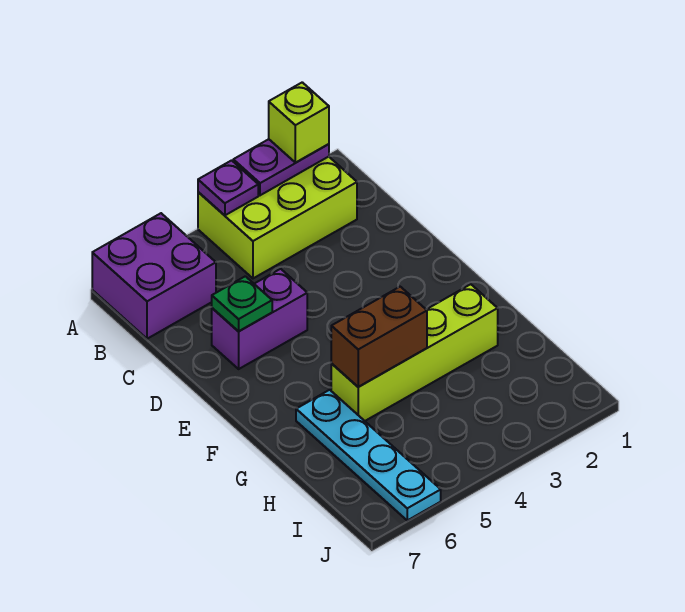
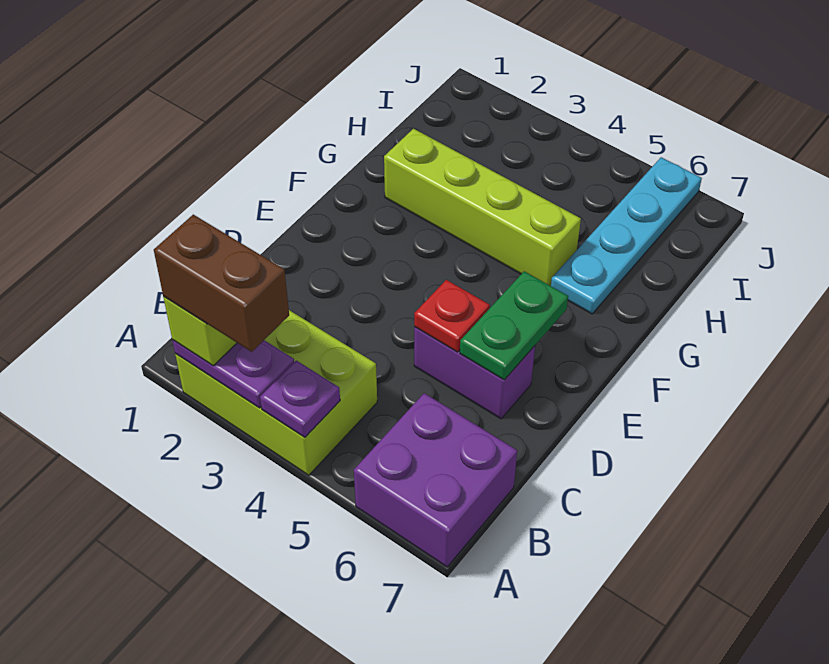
none -> red 1x1 plate [414,280,490,352]
green 1x1 plate [212,276,272,331] -> green 1x2 plate [460,271,568,380]
brown 1x2 brick [331,287,427,387] -> brown 1x2 brick moved to [154,215,289,352]

